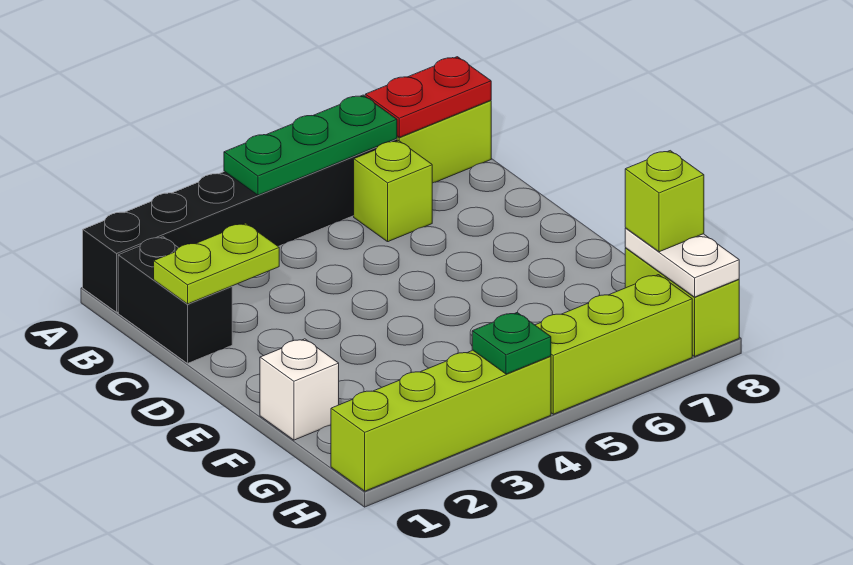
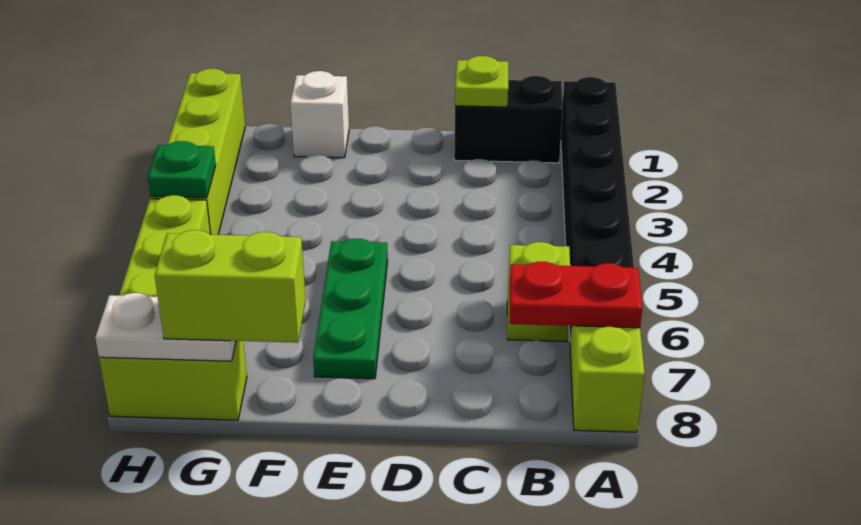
green 1x3 plate [224,95,397,195] -> green 1x3 plate moved to [313,239,388,379]
red 1x2 plate [365,57,491,137] -> red 1x2 plate turned to [510,262,642,328]
lime 1x2 plate [154,223,279,304] -> lime 1x1 plate [455,56,508,107]
lime 1x1 brick [625,151,704,252] -> lime 1x2 brick [155,230,306,343]

